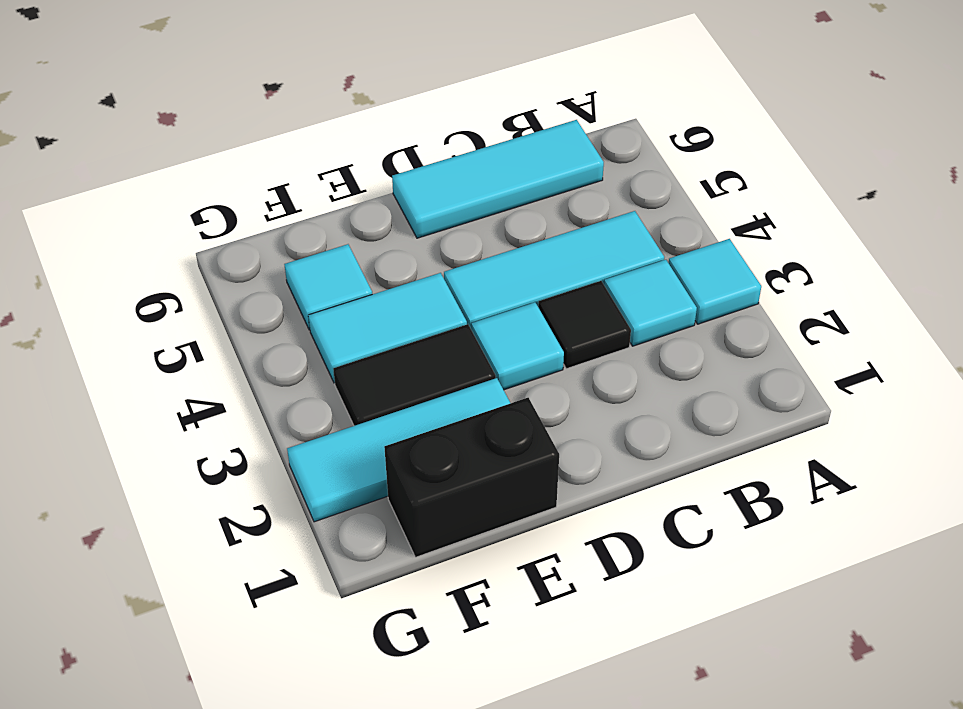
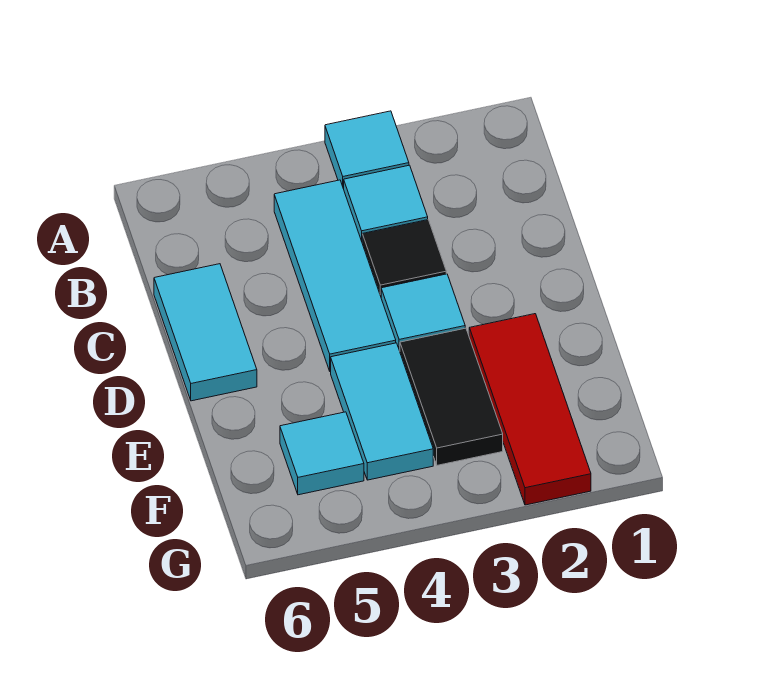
cyan 1x3 tile [392,120,604,238] -> cyan 1x2 tile [154,264,257,401]
black 1x2 brick [384,398,559,557] -> none
cyan 1x3 tile [287,378,510,522] -> red 1x3 tile [469,314,591,505]

